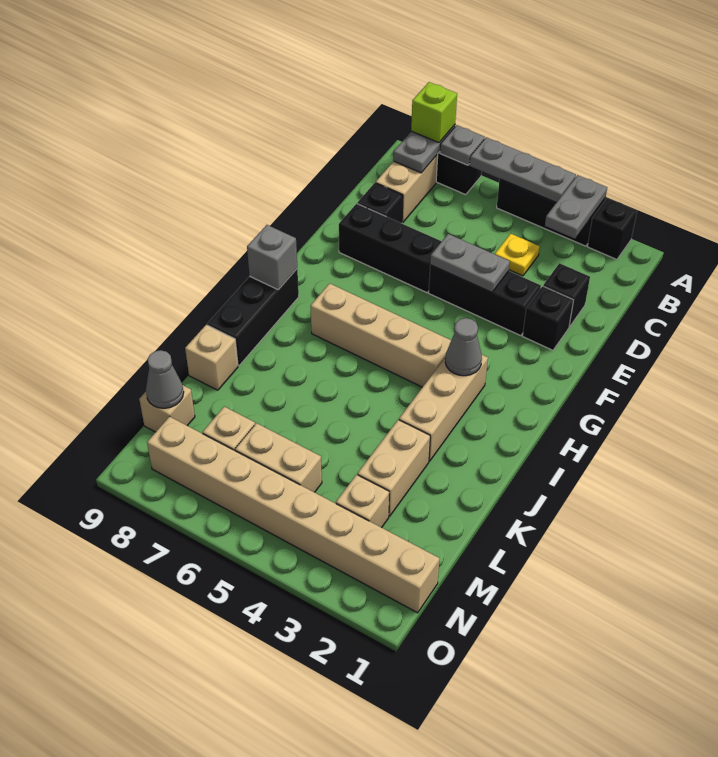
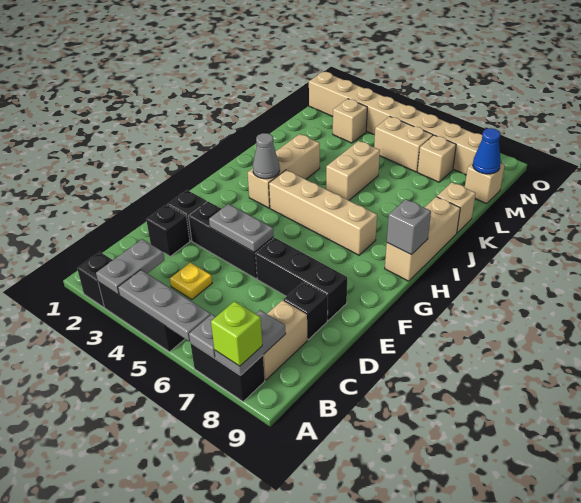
black 1x3 brick [207,269,299,366] -> tan 1x3 brick [385,197,460,281]
tan 1x2 brick [358,420,430,516] -> tan 1x2 brick moved to [326,141,380,200]
grey 1x1 cone [146,350,184,408] -> blue 1x1 cone [473,128,501,174]

